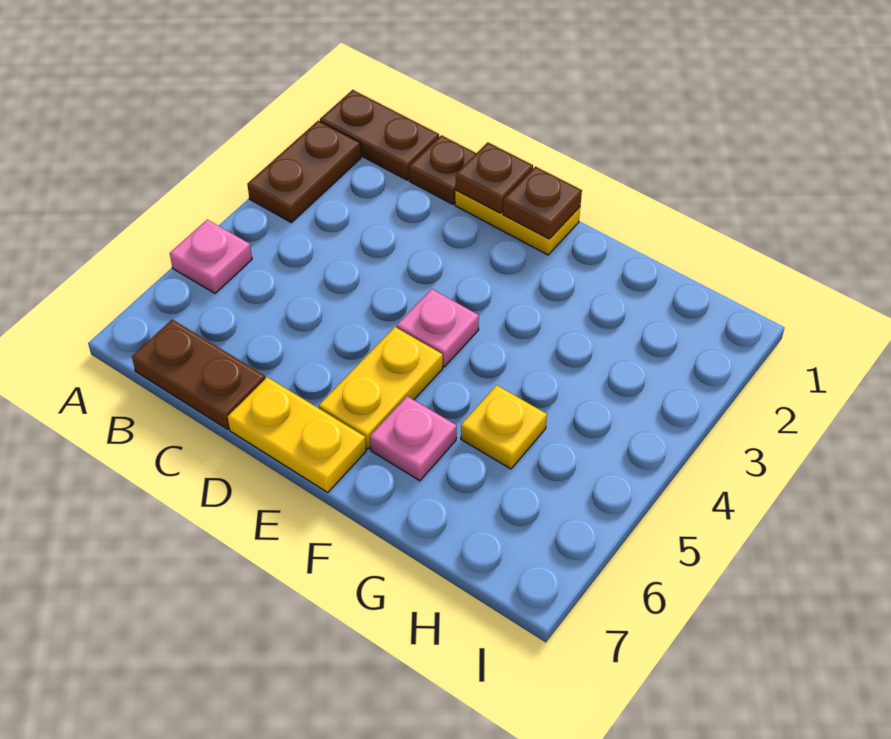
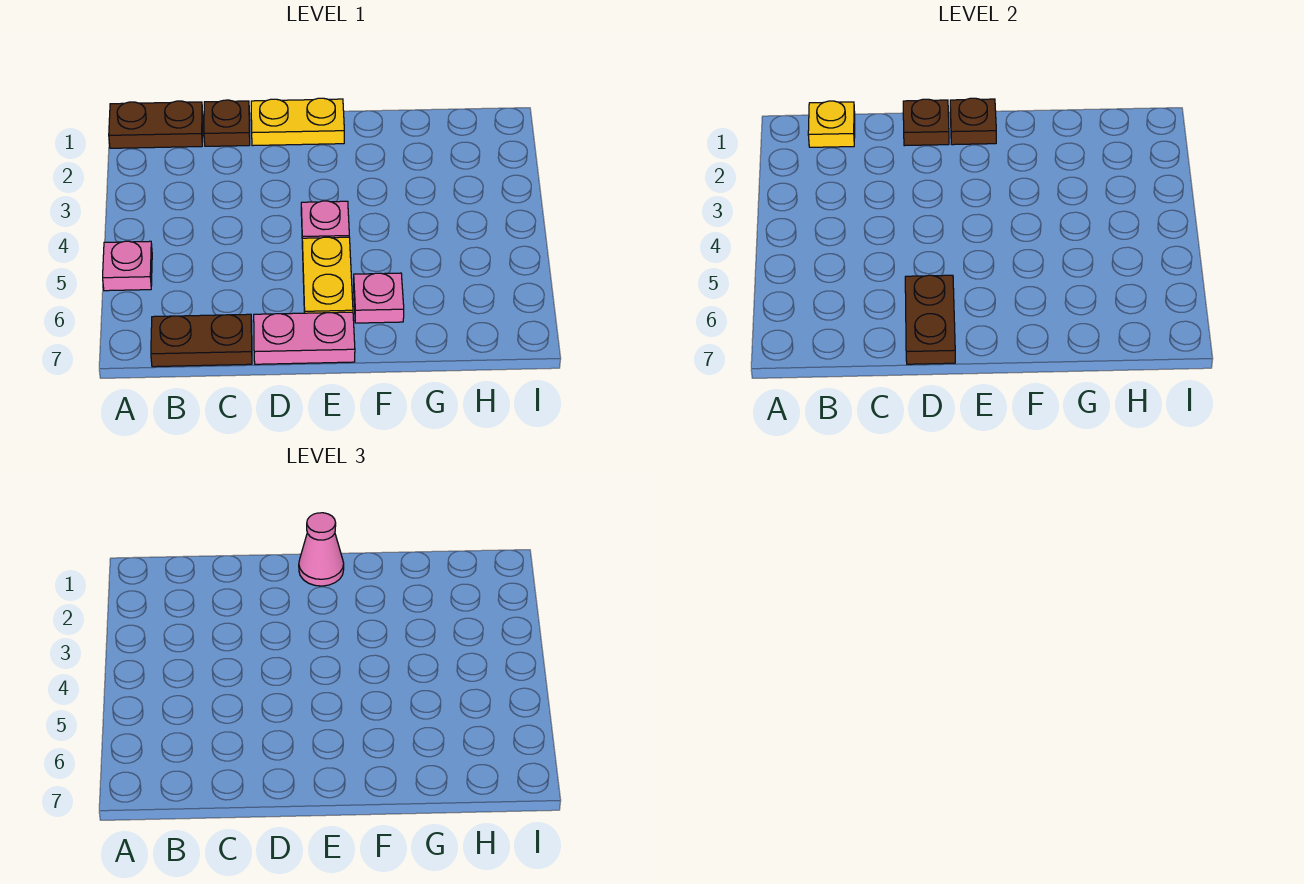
brown 1x2 plate [247,121,361,223] -> brown 1x2 plate moved to [905,275,955,364]
yellow 1x2 plate [228,377,366,492] -> pink 1x2 plate [254,312,355,364]
none -> pink 1x1 cone [299,513,344,586]
yellow 1x1 plate [461,385,547,469] -> yellow 1x1 plate moved to [808,101,855,147]

